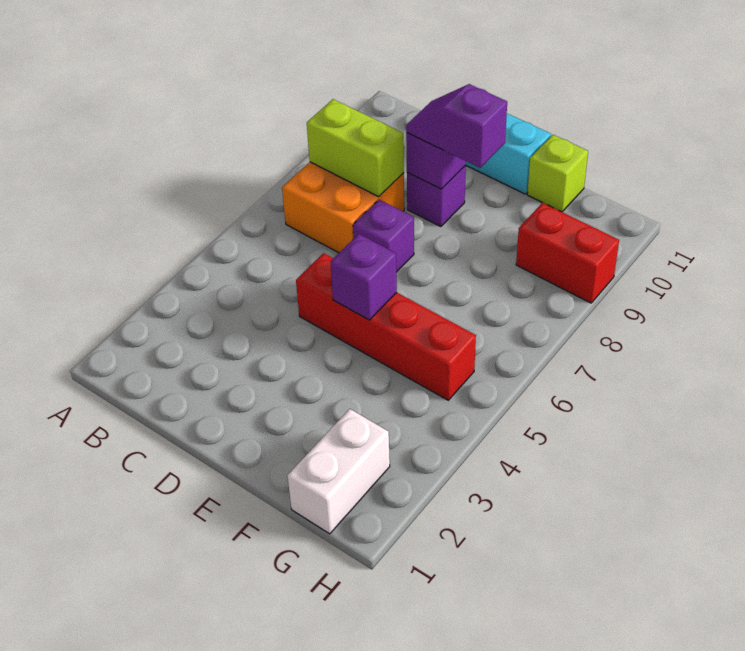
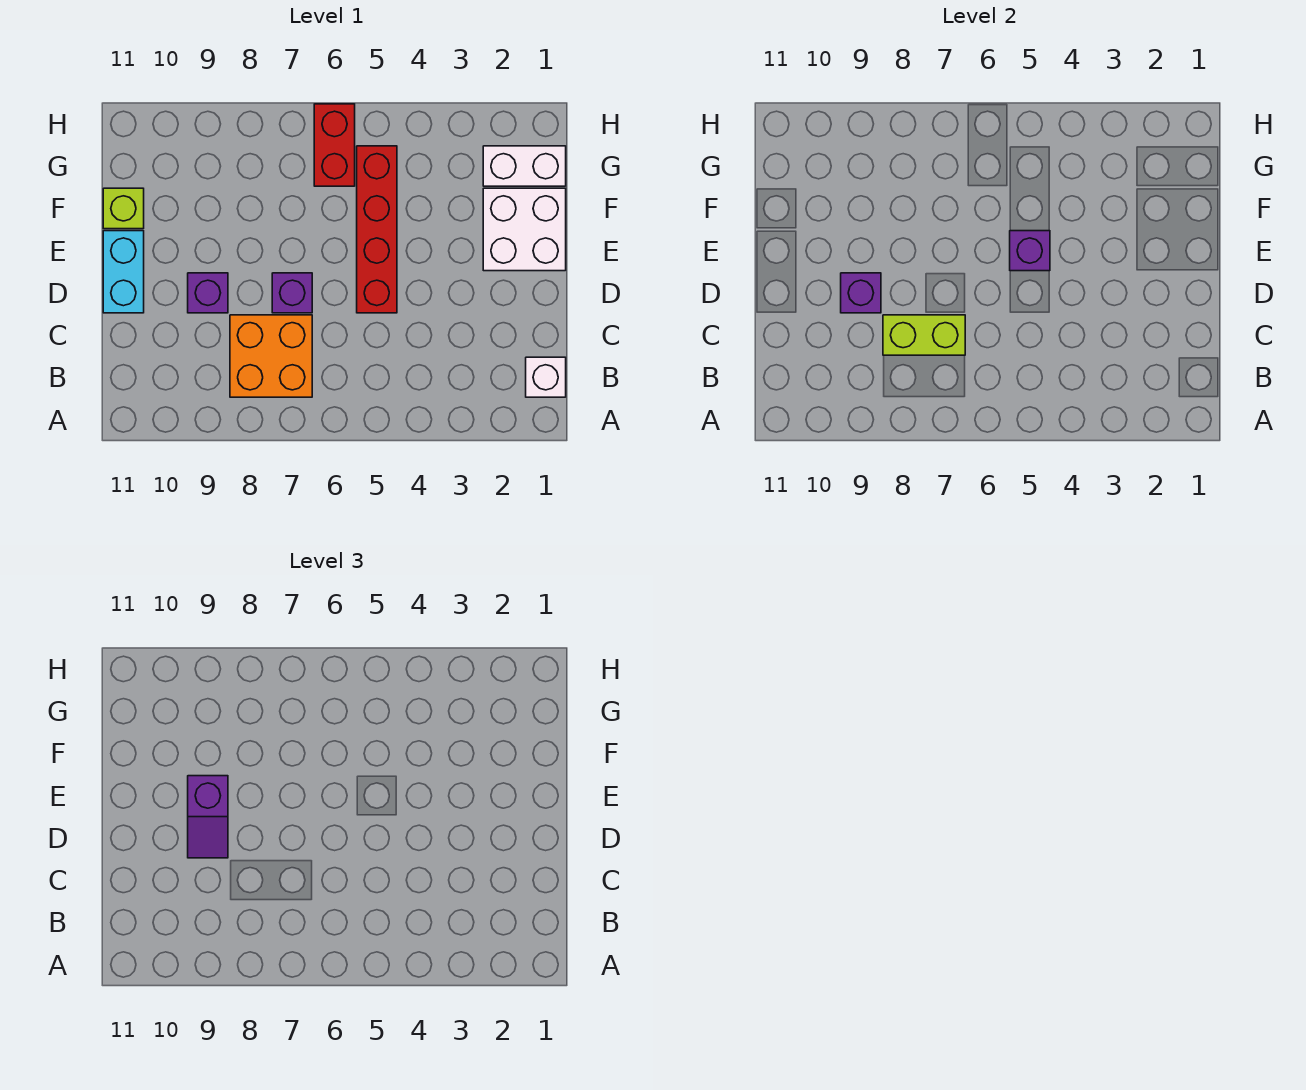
none -> white 1x1 brick [526,357,566,397]
lime 1x2 brick [307,99,404,197] -> lime 1x2 brick turned to [883,315,965,355]
none -> white 2x2 brick [483,188,566,271]
red 1x2 brick [516,203,619,303] -> red 1x2 brick moved to [314,104,355,186]

